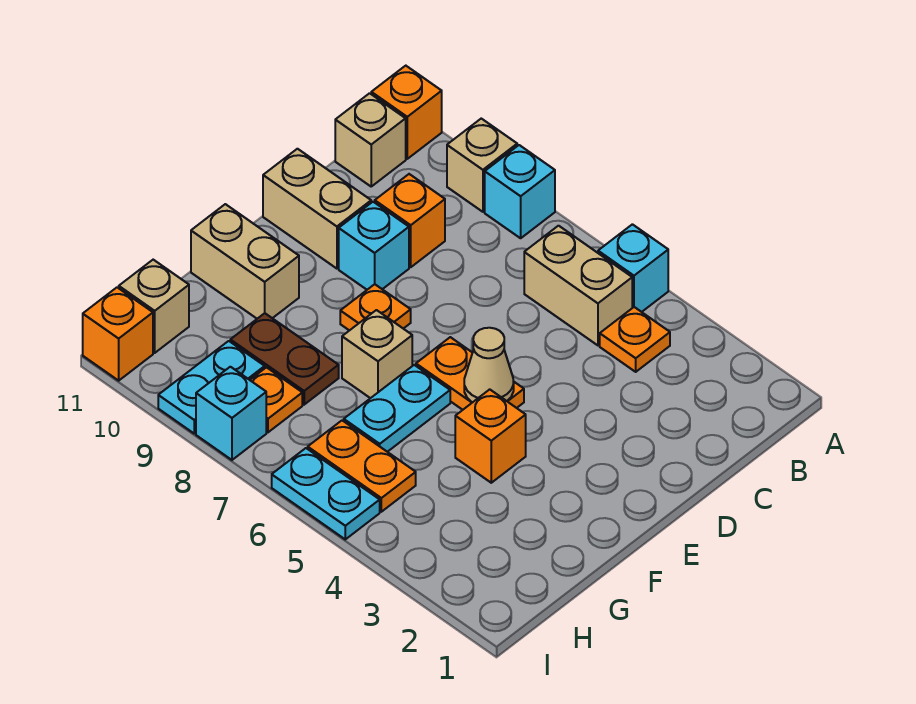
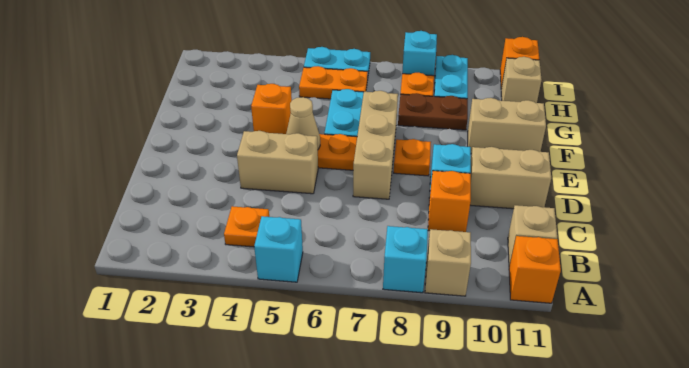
tan 1x2 brick [524,226,632,345] -> tan 1x2 brick moved to [237,131,318,194]
tan 1x1 brick [342,310,412,398] -> tan 1x3 brick [353,91,398,199]

